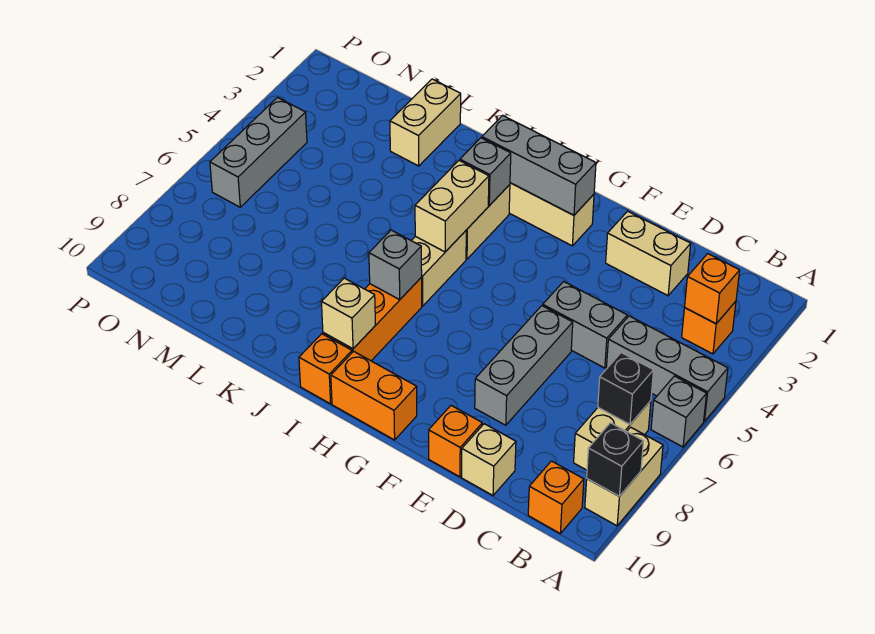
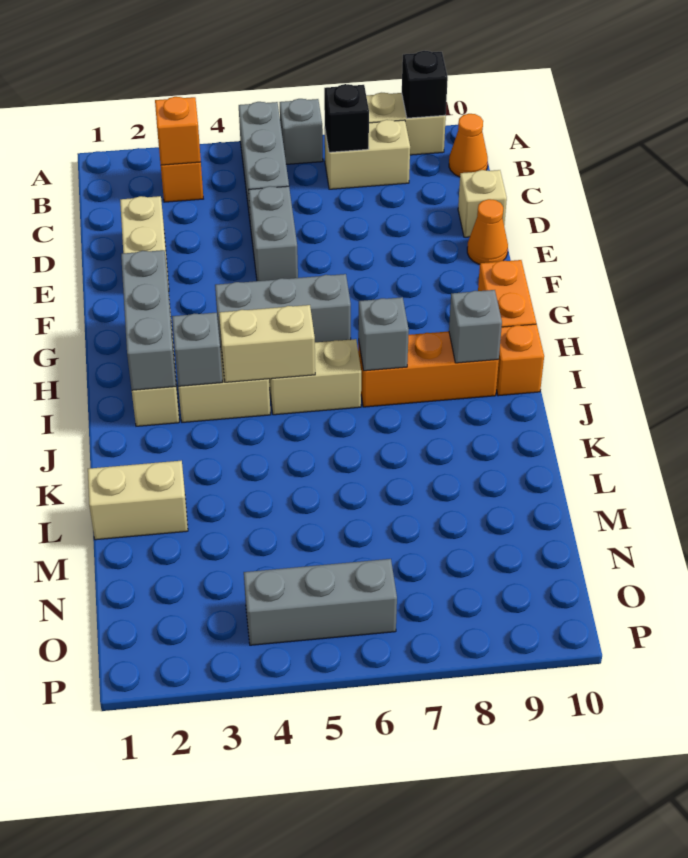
orange 1x1 brick [528,461,584,533] -> orange 1x1 cone [449,114,488,177]
grey 1x3 brick [475,306,573,425] -> grey 1x3 brick moved to [215,274,351,350]
orange 1x1 brick [429,406,482,477] -> orange 1x1 cone [467,199,508,264]
tan 1x1 brick [321,278,375,349] -> grey 1x1 brick [449,290,502,363]

